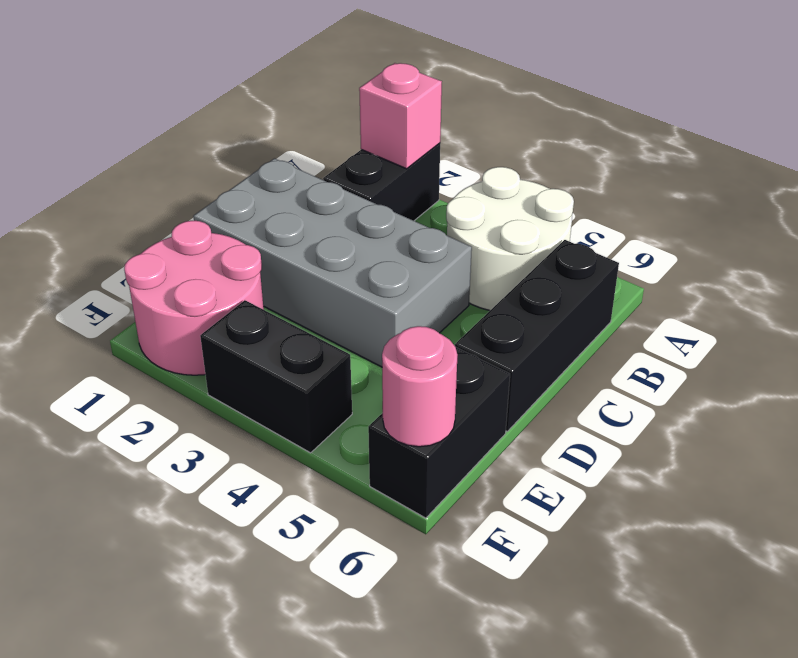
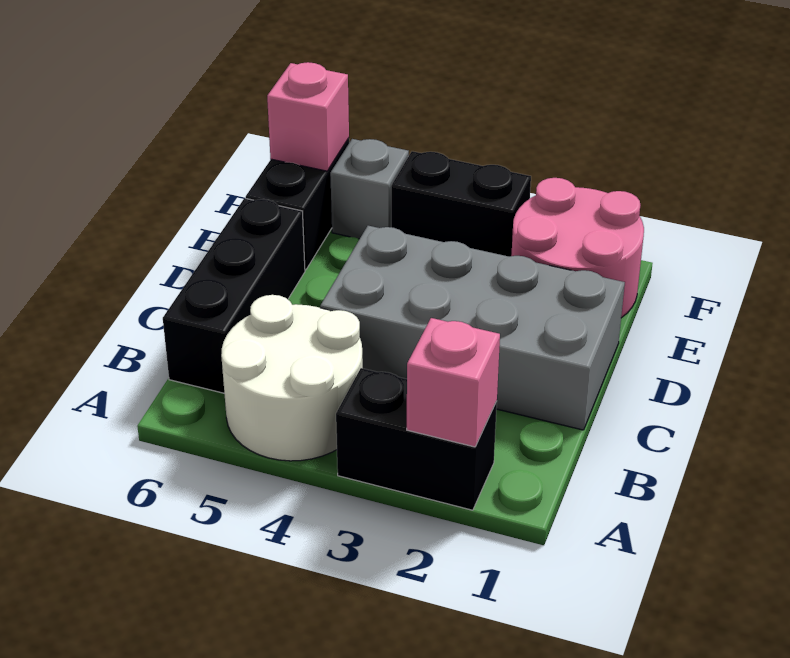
black 1x2 brick [323,143,440,221] -> black 1x2 brick turned to [336,368,497,510]
none -> grey 1x1 brick [330,139,409,239]
pink 1x1 round brick [382,326,457,447] -> pink 1x1 brick [267,62,349,171]

